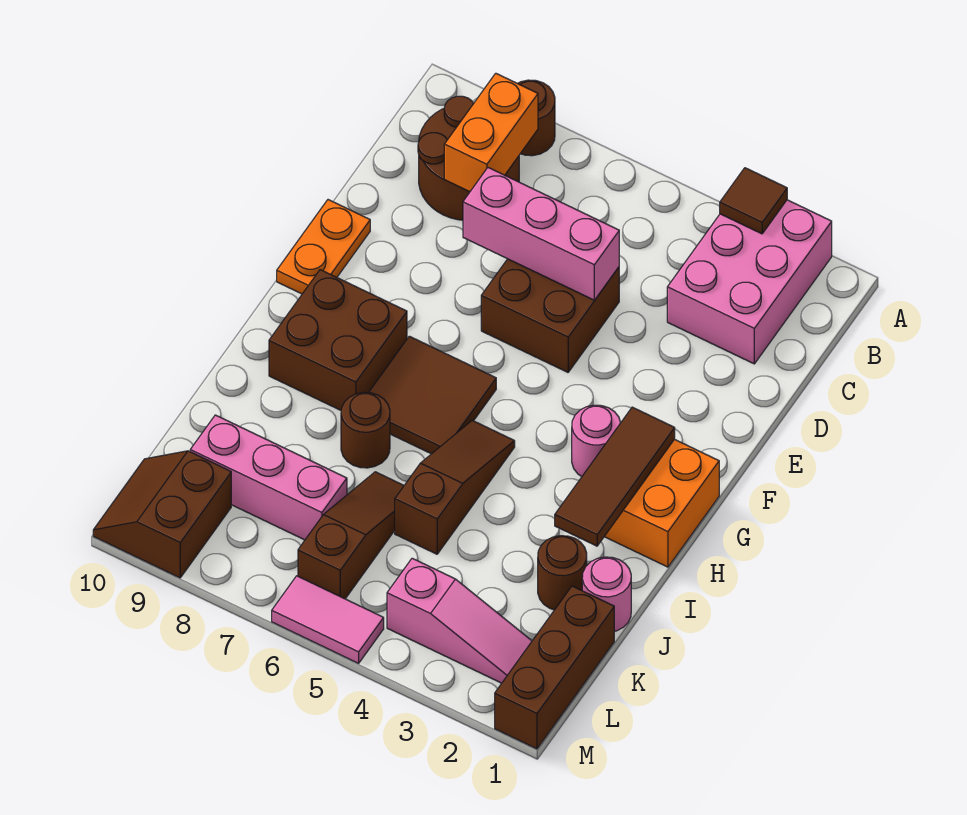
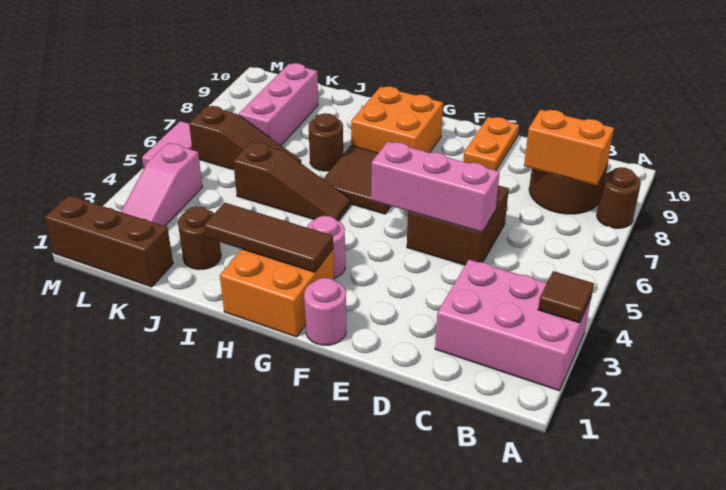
pink 1x3 brick [463,168,619,300] -> pink 1x3 brick turned to [371,142,500,232]
orange 1x2 plate [277,200,370,294] -> orange 1x2 plate turned to [463,117,519,170]
brown 2x2 brick [269,270,407,410] -> orange 2x2 brick [351,86,443,153]
pink 1x1 round brick [582,557,631,631] -> pink 1x1 round brick moved to [304,278,346,345]
brown 2x2 slope [93,451,231,578] -> none

